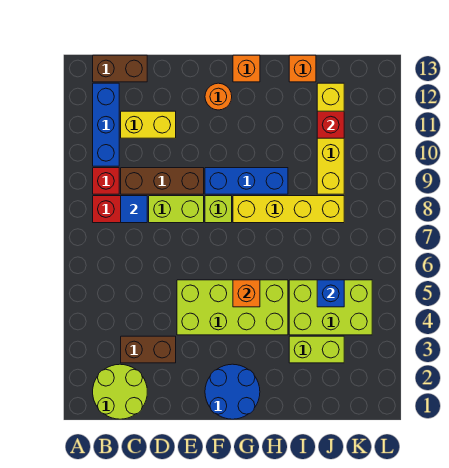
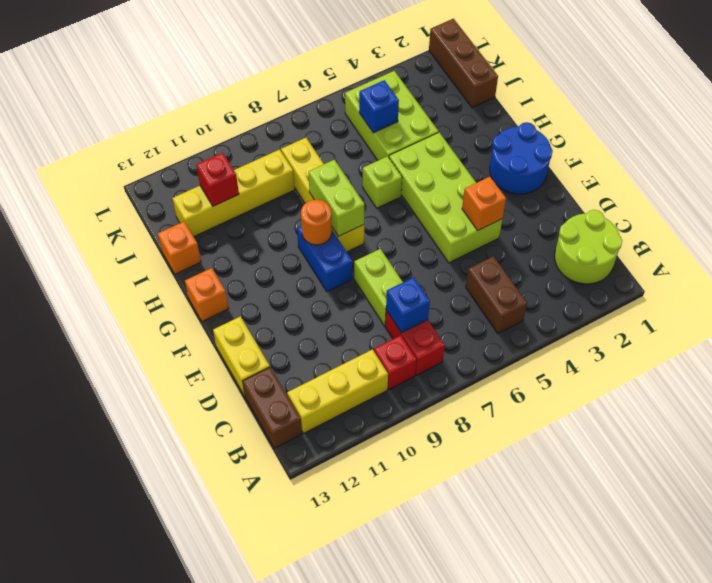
blue 1x3 brick [93,83,119,166] -> yellow 1x3 brick [287,349,388,433]
brown 1x2 brick [121,336,176,363] -> brown 1x2 brick moved to [466,256,527,333]
blue 1x1 tile [121,196,147,223] -> blue 1x1 brick [386,277,430,333]
brown 1x3 brick [121,168,204,194] -> brown 1x3 brick moved to [429,19,498,108]
yellow 1x2 brick [121,111,176,138] -> yellow 1x2 brick moved to [213,316,270,396]
lime 1x1 brick [205,196,232,223] -> lime 1x1 brick moved to [363,156,402,208]
blue 1x3 brick [205,168,288,194] -> blue 1x2 brick [297,226,352,292]
orange 1x1 round brick [205,83,232,110] -> orange 1x1 round brick moved to [301,200,332,245]
orange 1x1 brick [233,280,260,307] -> orange 1x1 brick moved to [462,177,506,230]
lime 1x2 brick [289,336,344,363] -> lime 1x2 brick moved to [308,160,365,237]

